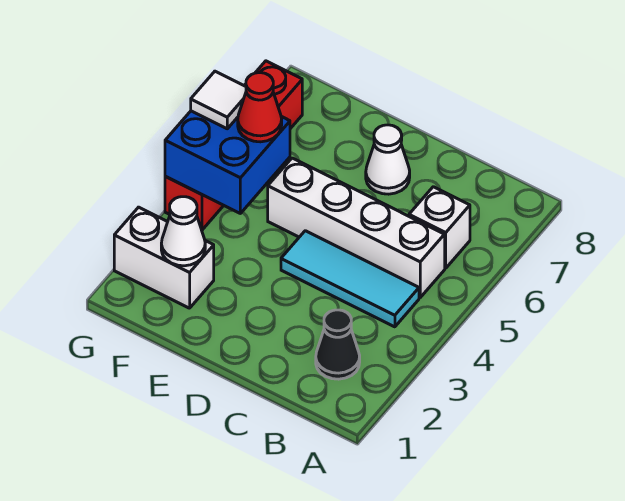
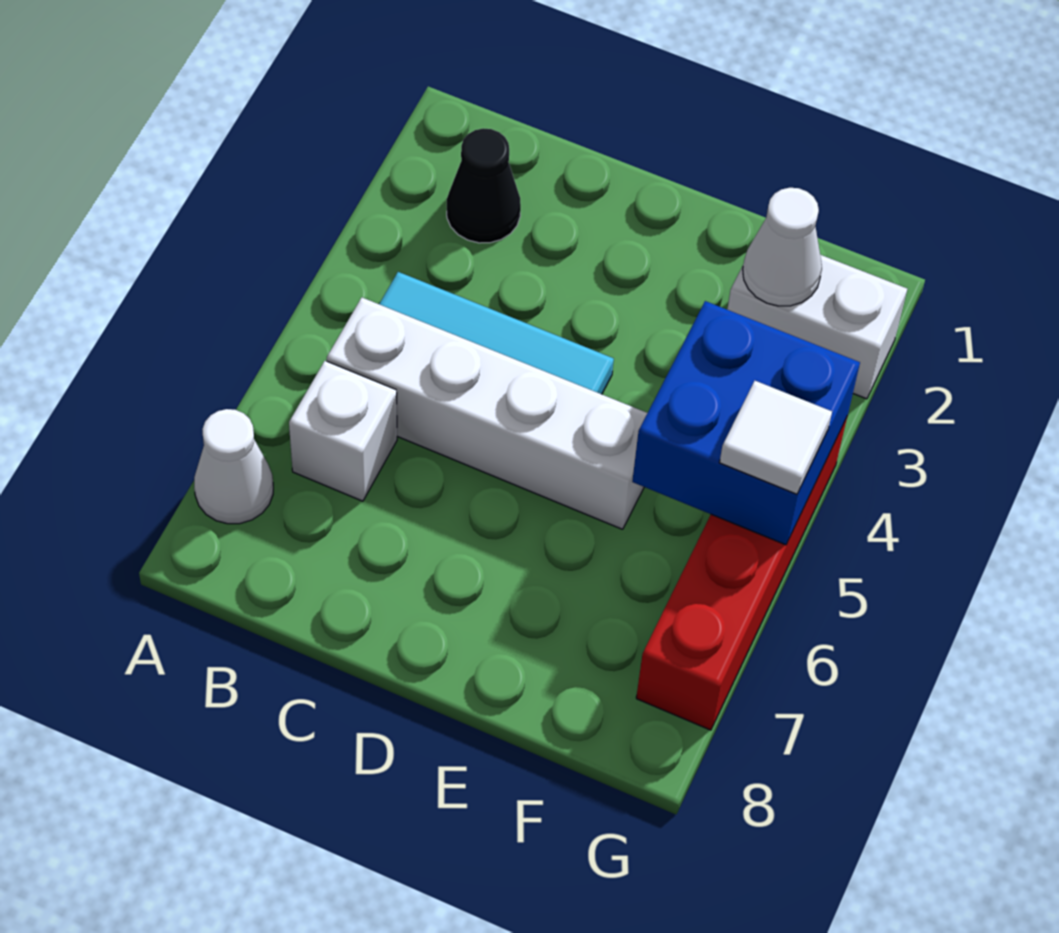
white 1x1 cone [366,125,410,194] -> white 1x1 cone moved to [194,409,273,524]
red 1x1 cone [238,73,282,142] -> none

